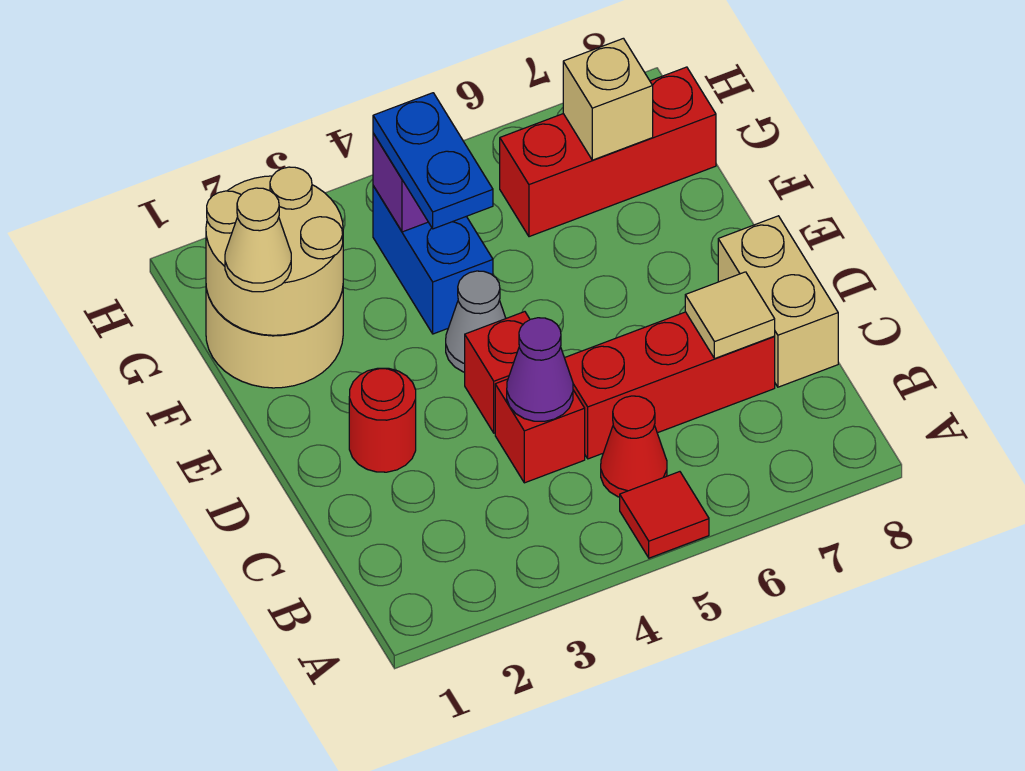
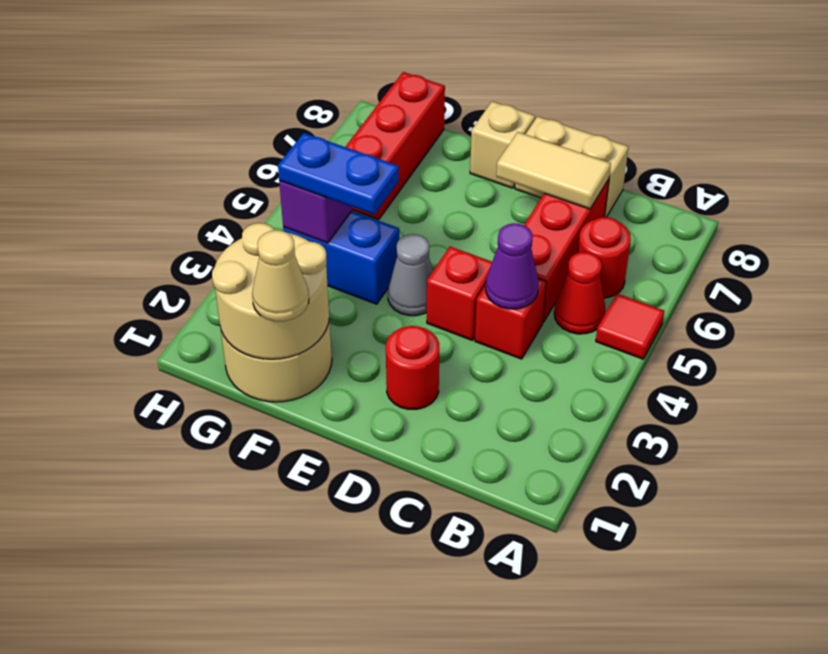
none -> red 1x1 round brick [578,217,631,298]
tan 1x1 tile [685,272,775,359] -> tan 1x2 tile [496,132,611,209]
tan 1x1 brick [563,38,653,160] -> tan 1x1 brick moved to [470,101,535,188]

